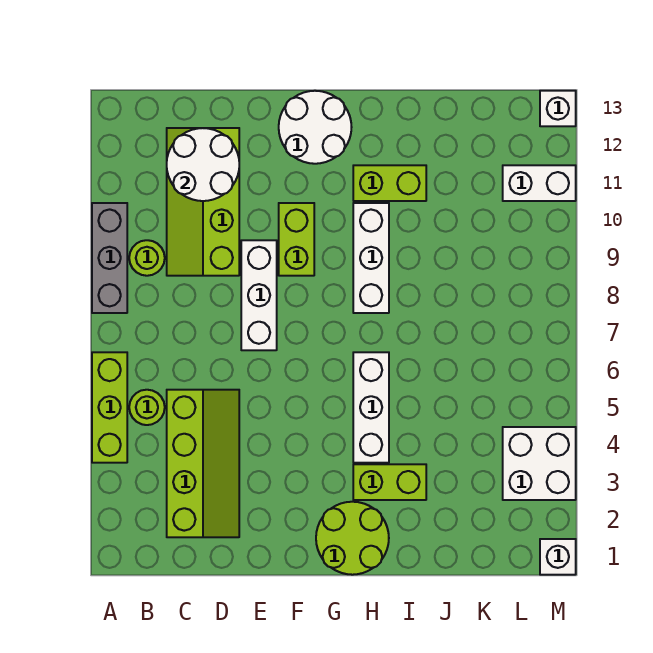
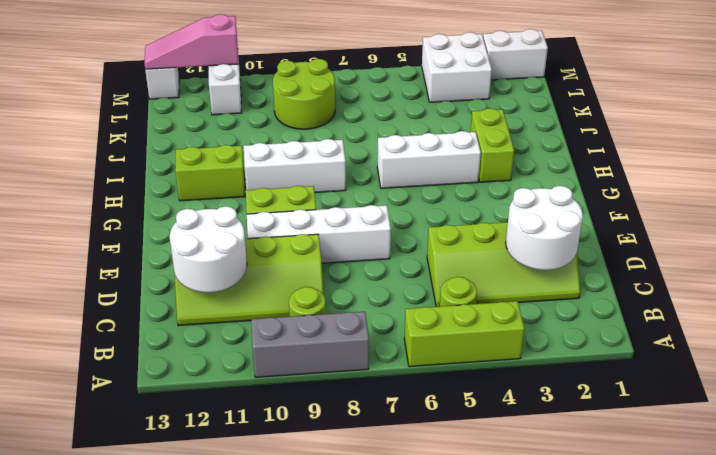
lime 2x4 slope [167,390,239,537] -> lime 2x4 slope turned to [427,222,580,307]
white 1x3 brick [241,240,277,350] -> white 1x4 brick [247,205,391,263]
white 2x2 round brick [279,91,352,164] -> white 2x2 round brick moved to [506,186,583,270]
lime 2x2 round brick [316,502,389,575] -> lime 2x2 round brick moved to [273,59,335,129]
lime 1x2 brick [353,165,426,201] -> lime 1x2 brick turned to [175,145,245,201]
white 1x1 brick [540,539,576,575] -> white 1x2 brick [483,29,548,80]
none -> pink 1x3 slope [145,14,238,69]

